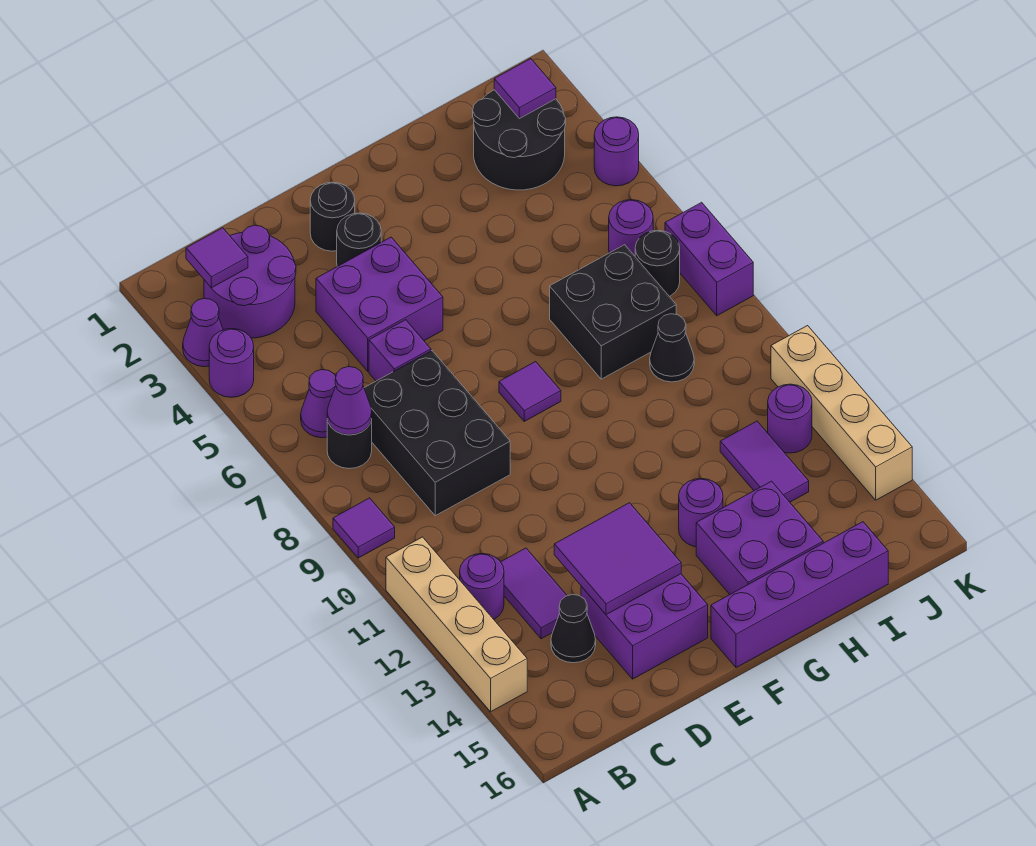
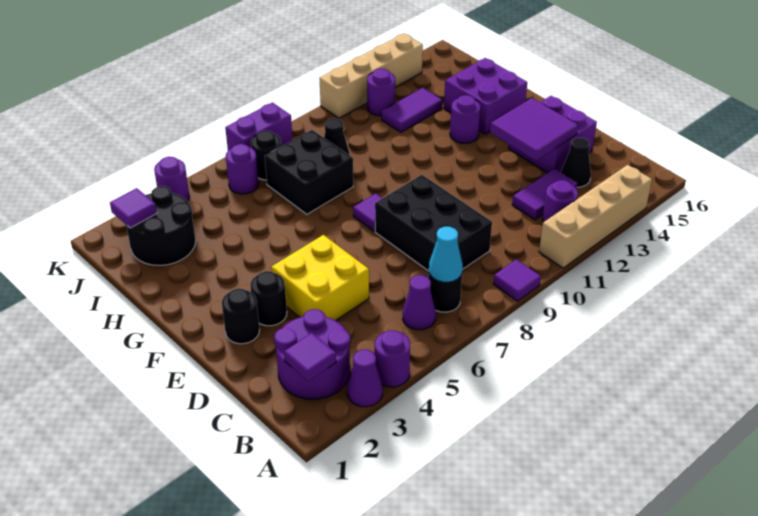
purple 1x1 cone [327,367,372,435] -> cyan 1x1 cone [429,227,463,282]
black 2x3 brick [364,351,510,516] -> black 2x3 brick turned to [375,175,492,271]
purple 2x2 brick [316,237,443,371] -> yellow 2x2 brick [271,235,369,321]
purple 1x1 brick [369,320,431,381] -> none
purple 1x4 brick [711,522,888,668] -> none

